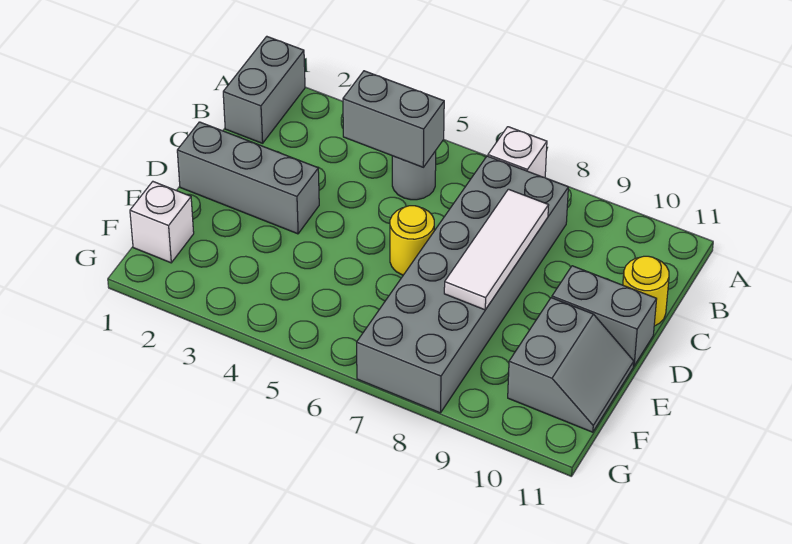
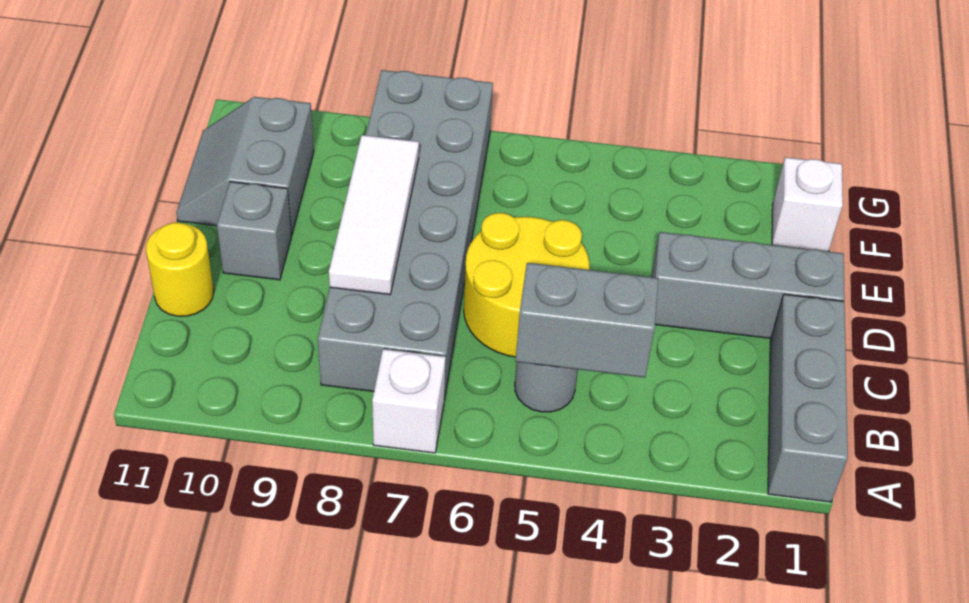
grey 1x2 brick [223,36,305,143] -> grey 1x3 brick [768,294,848,502]
yellow 1x1 round brick [390,206,434,275] -> yellow 2x2 round brick [464,213,589,357]
grey 1x2 brick [552,266,657,366] -> grey 1x1 brick [217,182,291,280]

